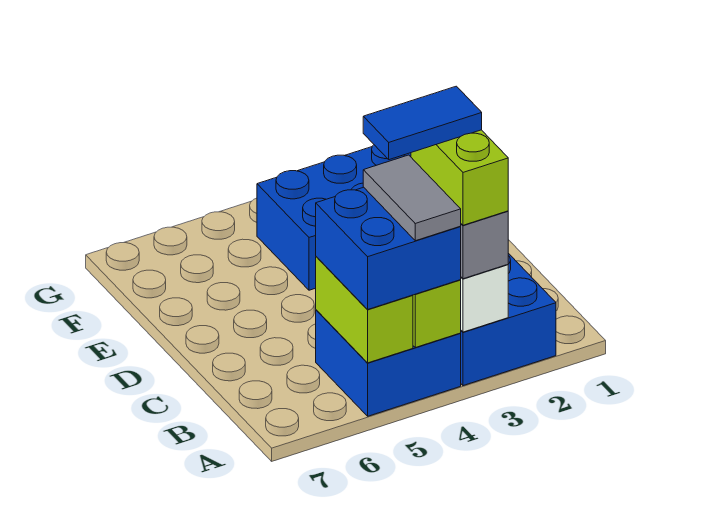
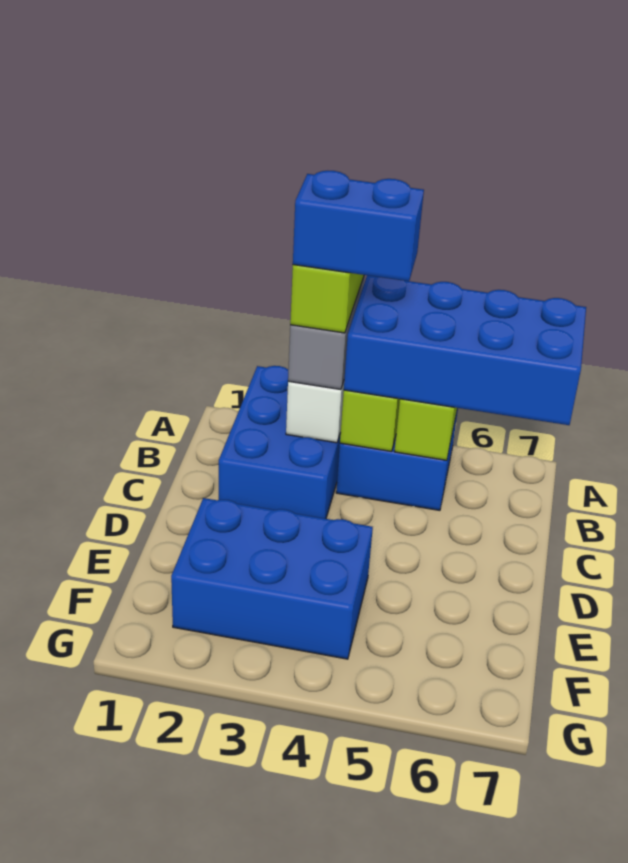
blue 2x2 brick [316,187,461,310] -> blue 2x4 brick [344,275,586,425]
grey 1x2 tile [363,155,461,241] -> none
blue 1x2 tile [363,86,482,160] -> blue 1x2 brick [293,171,424,281]

